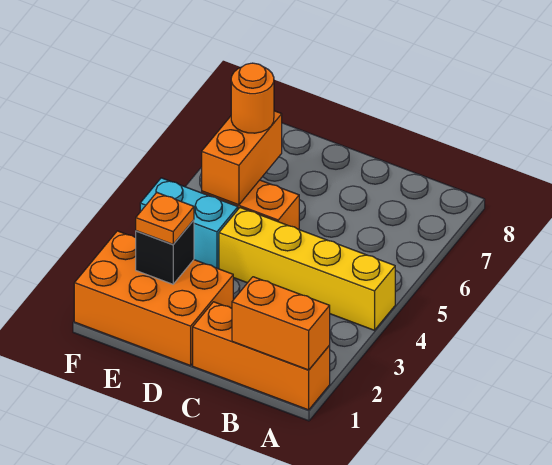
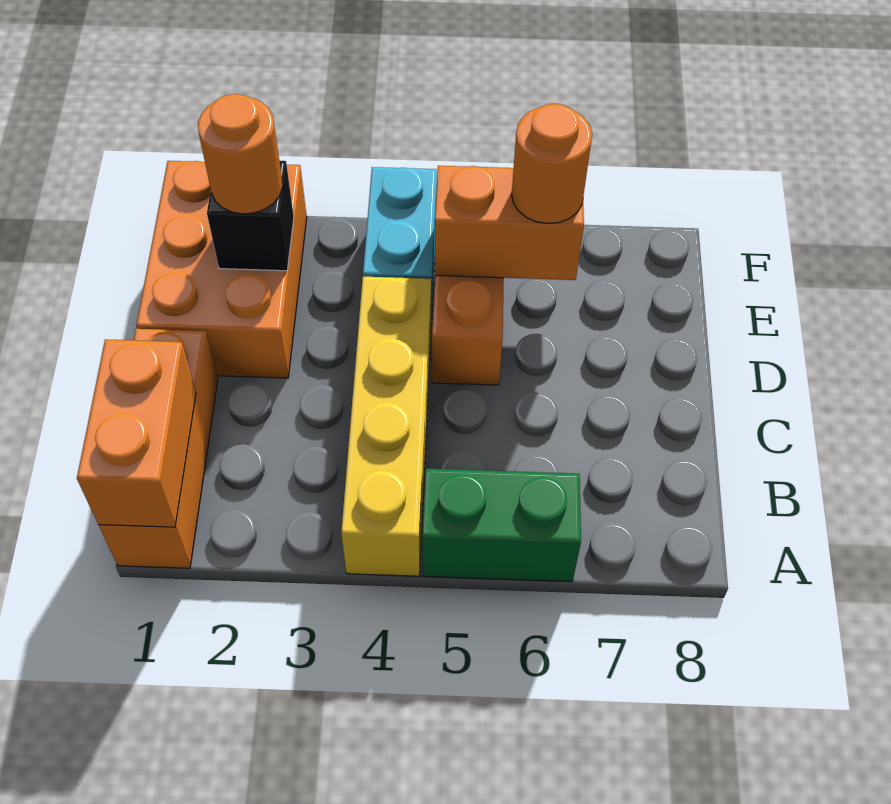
none -> green 1x2 brick [422,468,581,582]
orange 1x1 plate [136,193,194,244] -> orange 1x1 round brick [198,94,283,214]

